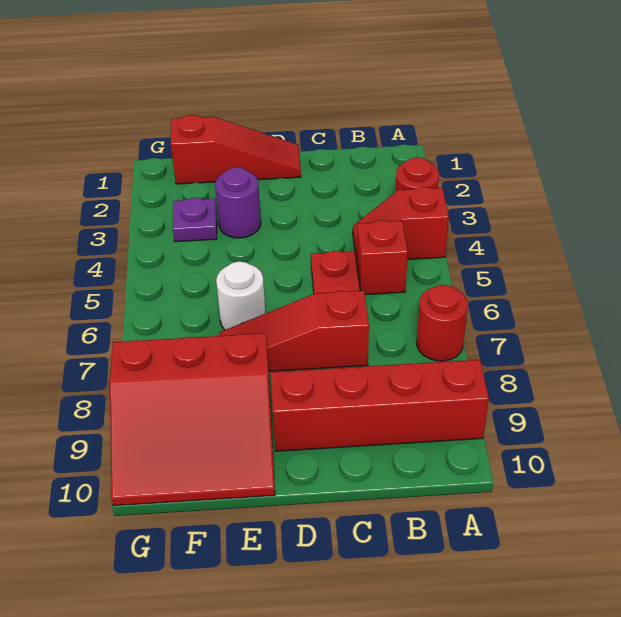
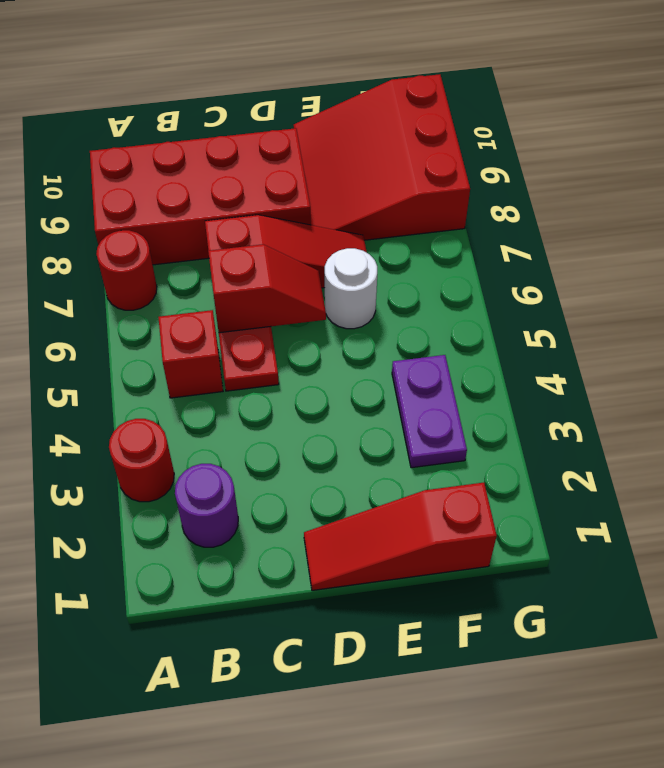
red 1x2 slope [353,187,449,262] -> red 1x2 slope moved to [208,244,326,333]
red 1x4 brick [271,360,489,451] -> red 2x4 brick [90,128,311,265]
purple 1x1 round brick [215,167,261,238] -> purple 1x1 round brick moved to [175,464,238,547]
red 3x3 slope [110,333,275,506] -> red 3x3 slope turned to [294,74,470,240]
purple 1x1 plate [173,198,217,242] -> purple 1x2 plate [392,355,467,468]

